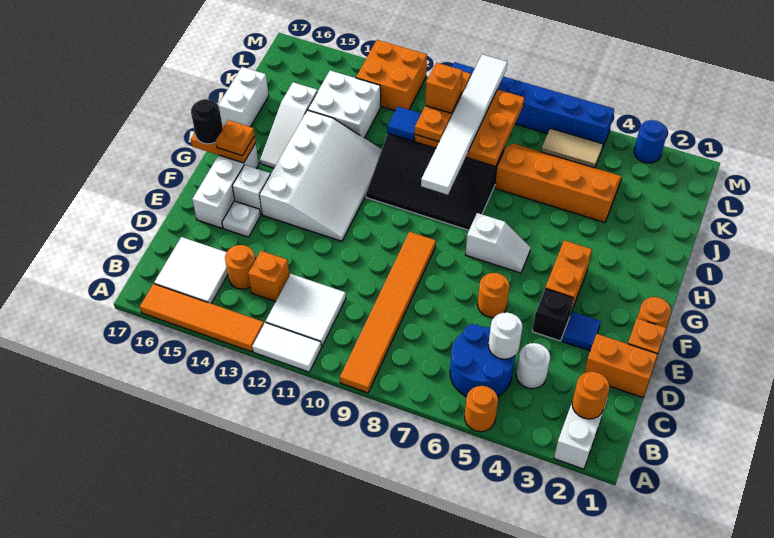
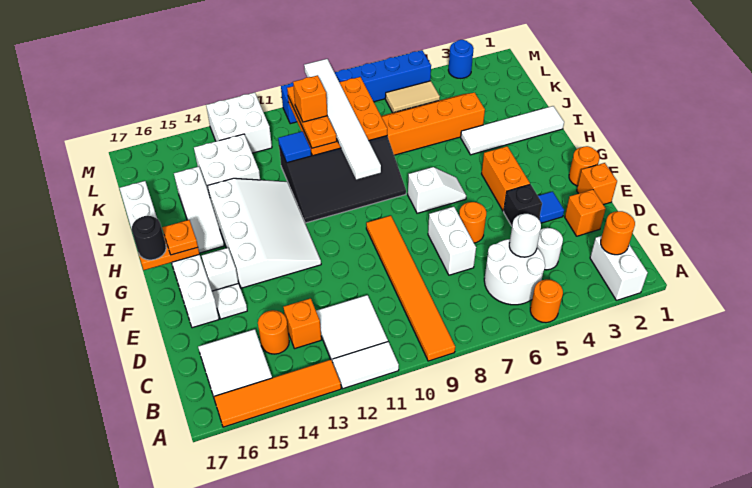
blue 2x2 round brick [450,324,515,397] -> white 2x2 round brick [484,239,545,305]
orange 1x2 brick [584,334,658,397] -> orange 1x1 brick [565,190,606,236]
none -> white 1x2 brick [428,207,476,275]
none -> white 1x4 tile [461,106,564,155]
orange 2x2 brick [356,40,427,111] -> white 2x2 brick [206,93,272,153]

